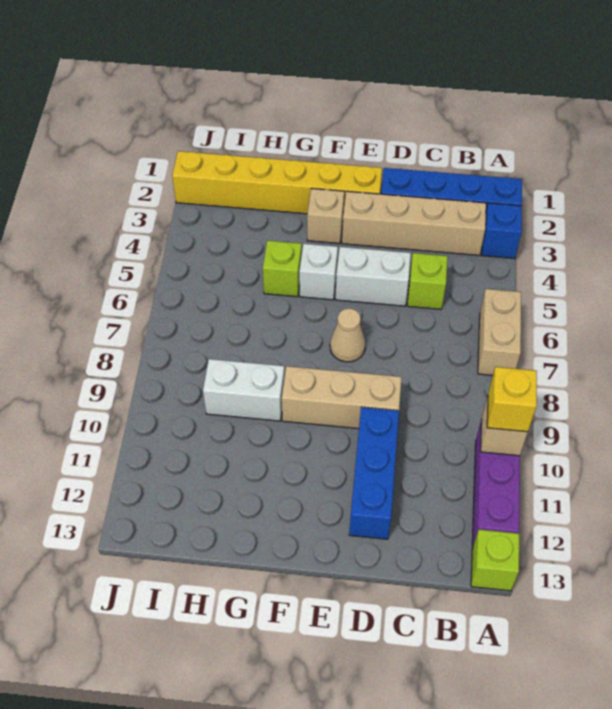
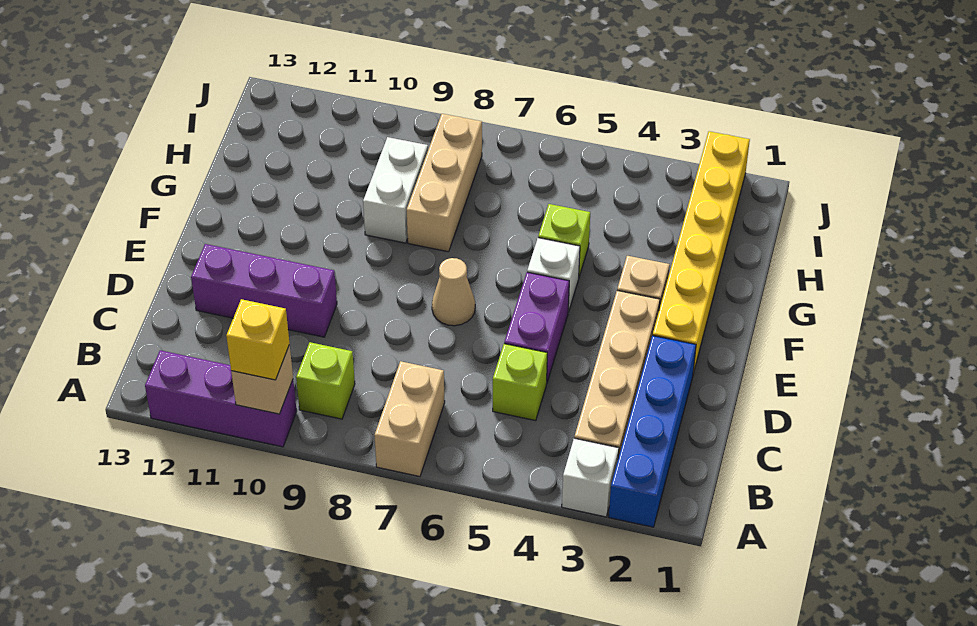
blue 1x1 brick [482,203,522,259] -> white 1x1 brick [562,438,619,517]
tan 1x2 brick [478,289,521,375] -> tan 1x2 brick turned to [374,361,445,477]
lime 1x1 brick [471,530,519,591] -> lime 1x1 brick moved to [296,342,355,419]
white 1x2 brick [335,247,411,306] -> purple 1x2 brick [504,272,569,382]
tan 1x3 brick [282,366,402,429] -> tan 1x3 brick moved to [407,114,482,252]
blue 1x3 brick [349,407,399,539] -> purple 1x3 brick [191,244,337,337]

